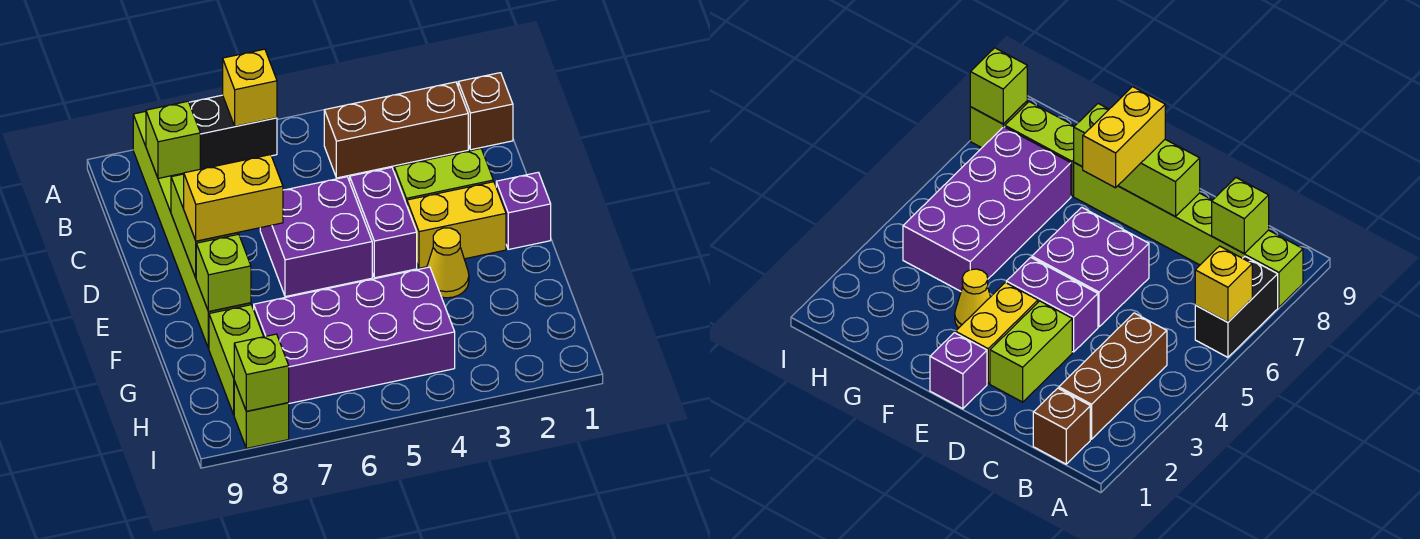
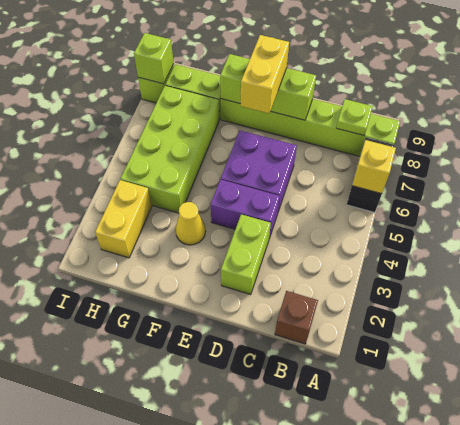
brown 1x3 brick [324,82,468,178] -> none
lime 1x1 brick [146,101,200,178] -> lime 1x1 plate [336,99,373,136]
purple 1x1 brick [496,172,551,249] -> none
yellow 1x2 brick [407,182,506,268] -> yellow 1x2 brick moved to [95,180,152,258]
purple 2x4 brick [254,267,455,403] -> lime 2x4 brick [121,86,220,213]

